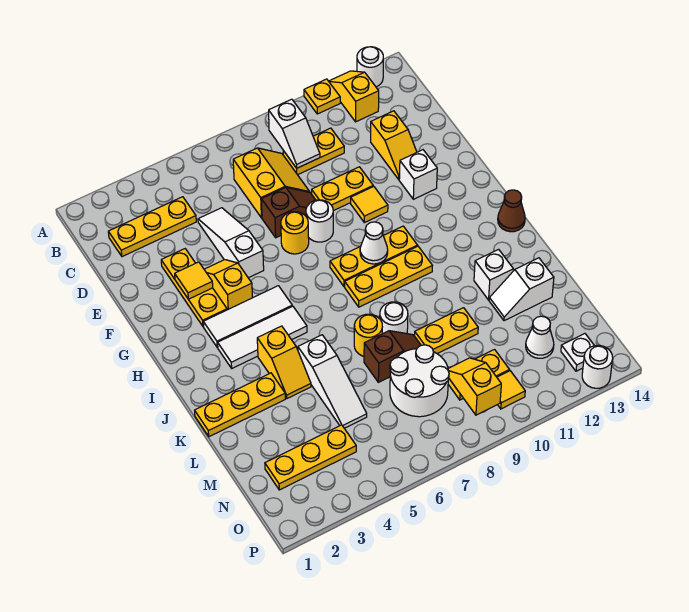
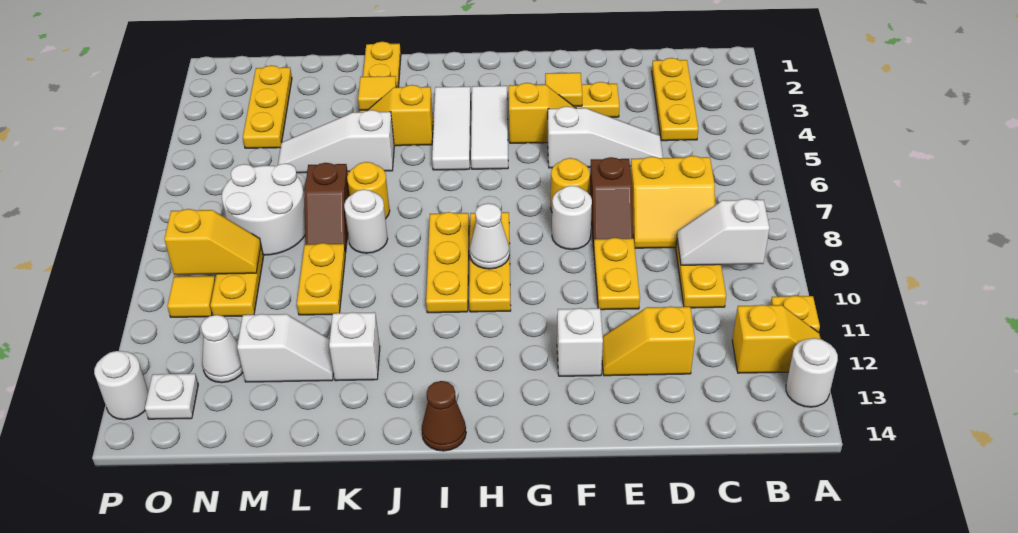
yellow 1x1 tile [351,186,388,223] -> yellow 1x1 tile moved to [358,76,397,110]
white 1x2 slope [489,258,554,321] -> white 1x2 slope turned to [237,314,334,382]

